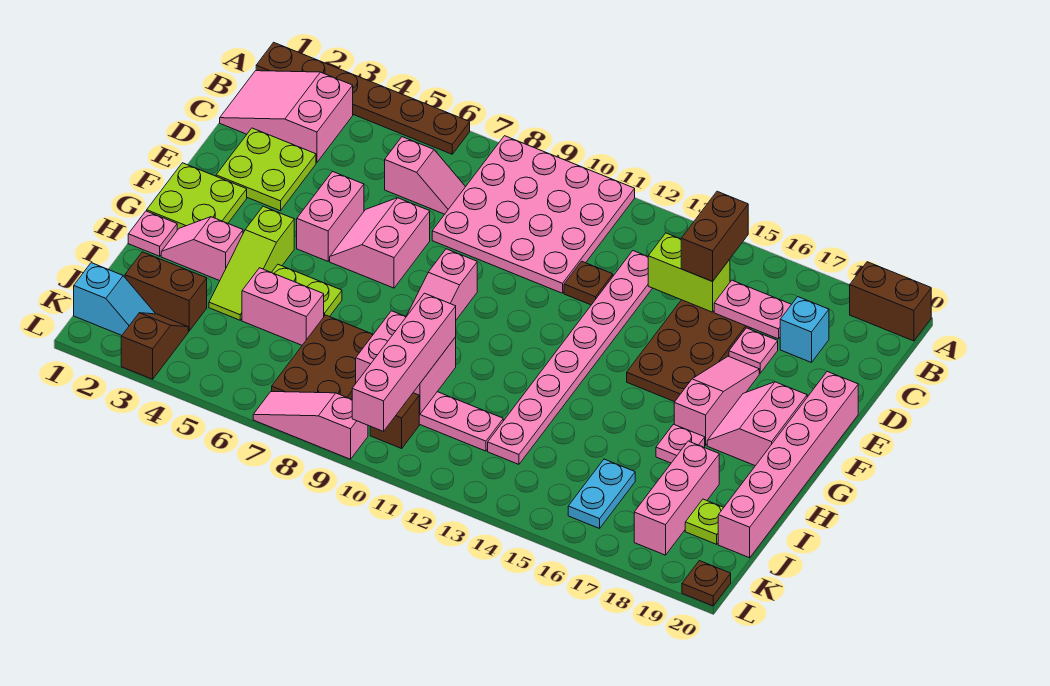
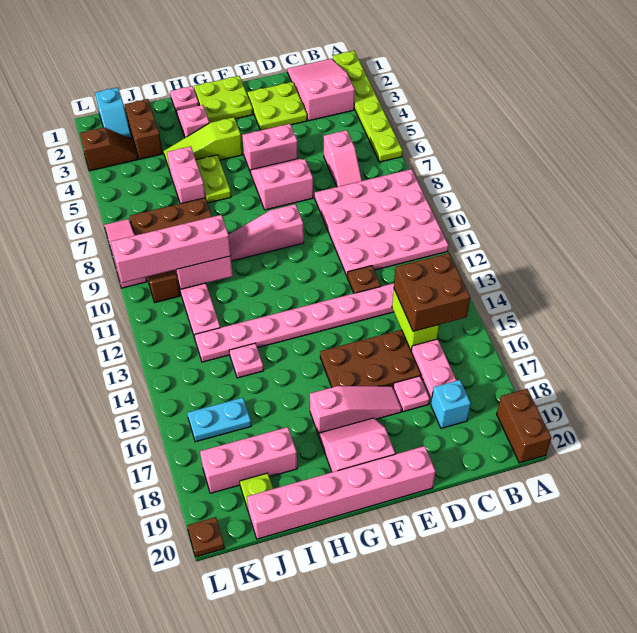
brown 1x6 plate [256,42,470,154] -> lime 1x6 plate [333,51,403,162]
brown 1x2 brick [681,191,748,281] -> brown 2x2 brick [394,253,470,331]
pink 1x1 plate [656,424,705,463] -> pink 1x1 plate moved to [229,343,264,378]

